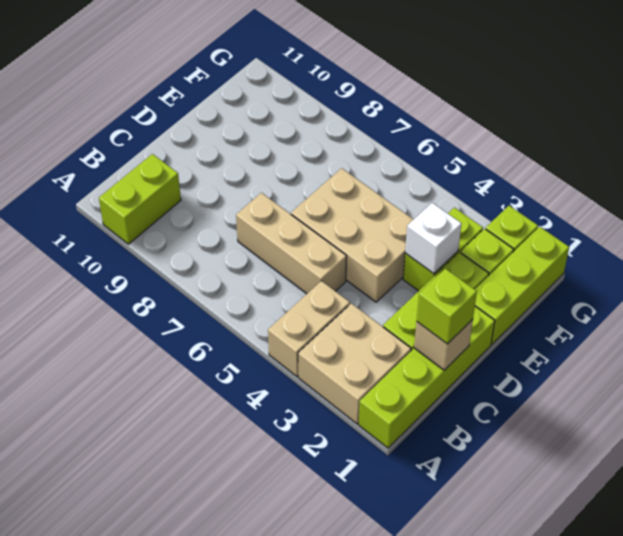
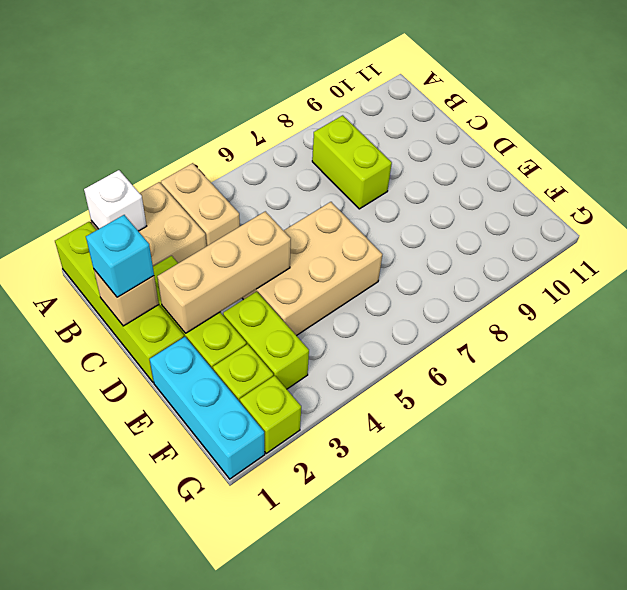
lime 1x2 brick [99,154,181,244] -> lime 1x2 brick moved to [312,115,392,209]
lime 1x1 brick [417,269,477,344] -> cyan 1x1 brick [86,215,154,297]
tan 1x3 brick [236,193,347,294] -> tan 1x3 brick moved to [157,211,291,333]
lime 1x3 brick [475,227,569,344] -> cyan 1x3 brick [150,337,265,479]
white 1x1 brick [405,203,461,274] -> white 1x1 brick moved to [84,170,146,231]

